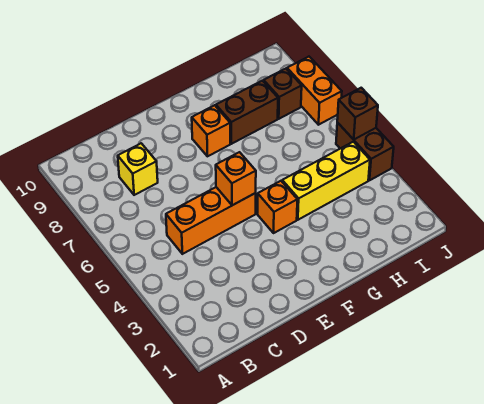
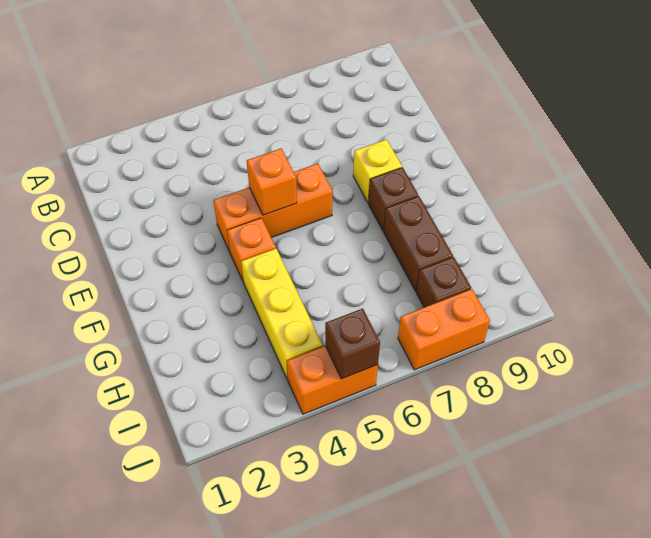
orange 1x3 brick [166,187,256,254] -> orange 1x3 brick turned to [213,163,332,252]
yellow 1x1 brick [118,143,158,195] -> yellow 1x1 brick moved to [353,139,402,202]
orange 1x1 brick [192,105,230,156] -> brown 1x1 brick [368,167,418,231]
brown 1x2 brick [336,122,394,180] -> orange 1x2 brick [287,346,378,414]

